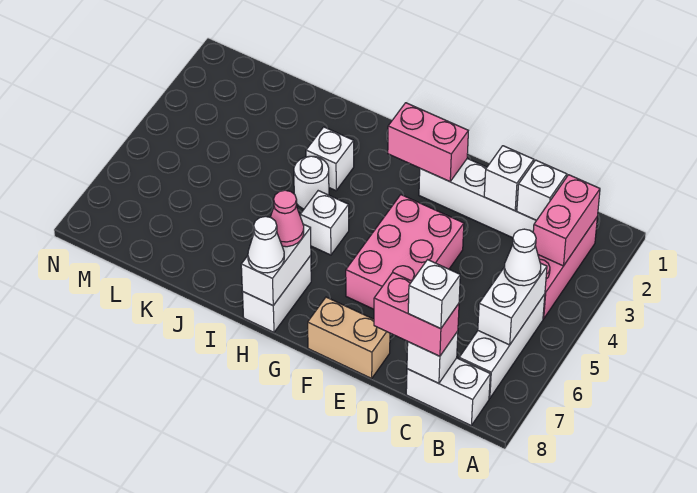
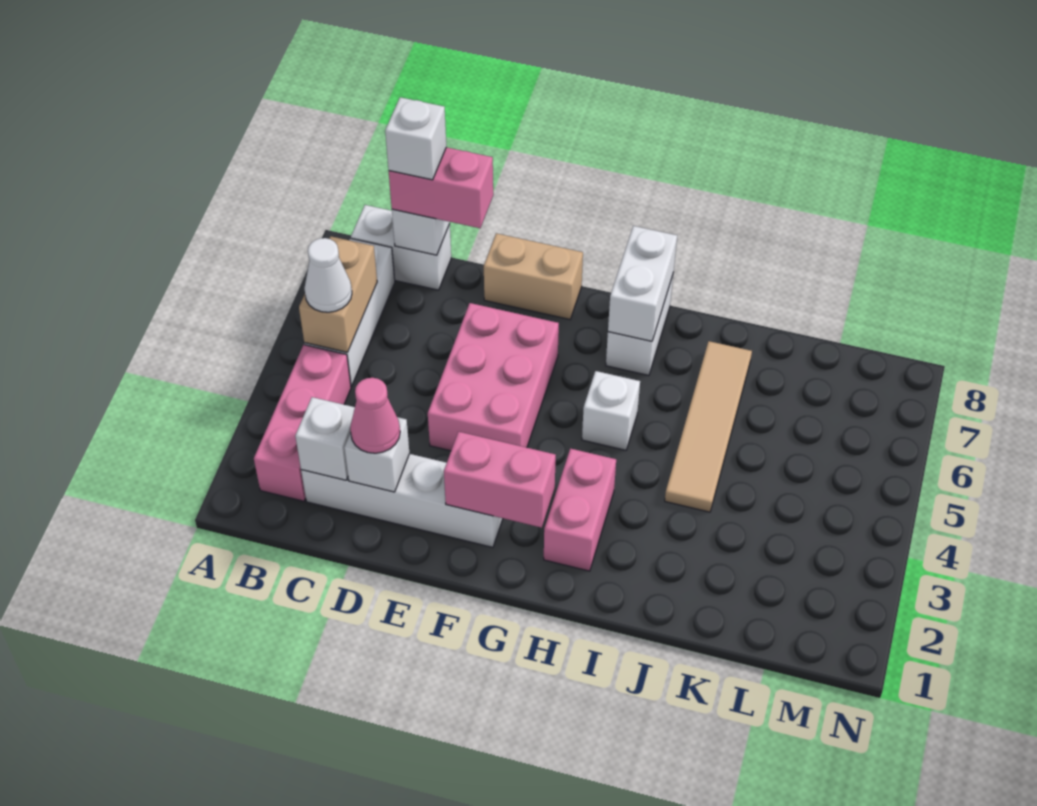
pink 1x2 brick [533,175,600,266] -> pink 1x2 brick moved to [544,448,616,571]
white 1x2 brick [478,263,547,345] -> tan 1x2 brick [299,236,377,352]
pink 1x1 cone [270,190,304,247] -> pink 1x1 cone moved to [350,378,400,453]
white 1x1 cone [248,216,284,273] -> none
white 1x1 brick [306,127,354,191] -> none
white 1x1 round brick [294,156,329,209] -> none
none -> tan 1x4 tile [665,341,752,512]

